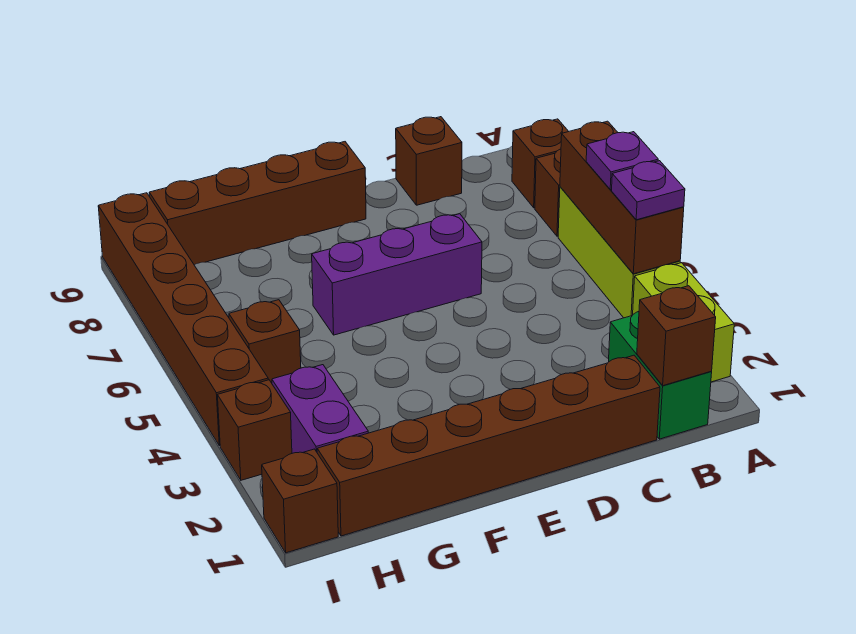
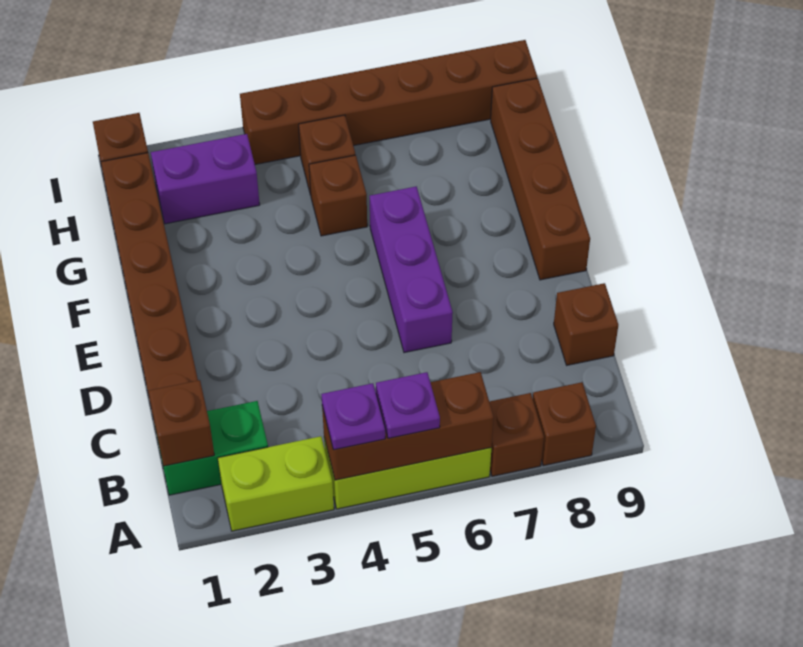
brown 1x1 brick [218,380,292,480] -> brown 1x1 brick moved to [309,155,367,236]

